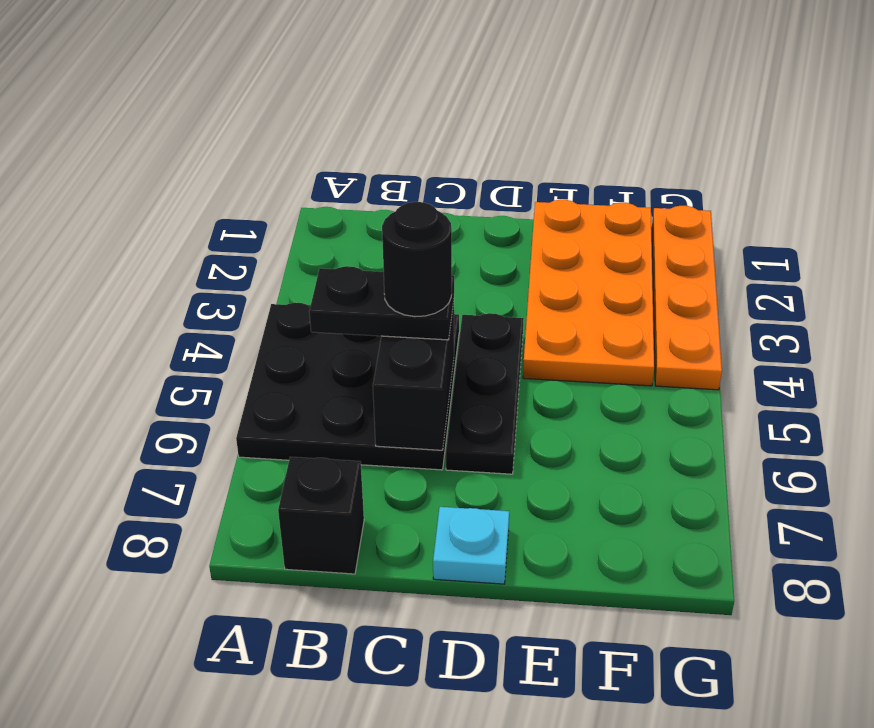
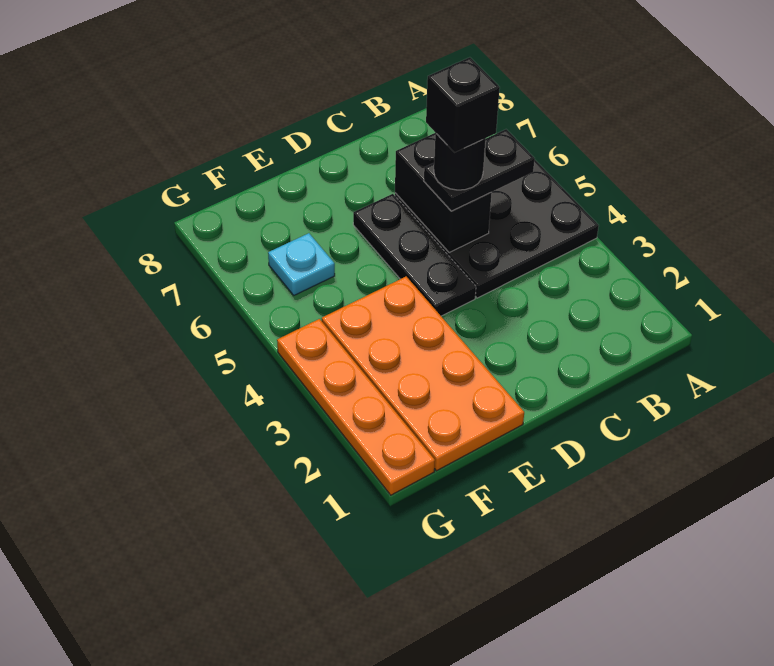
black 1x1 brick [278,457,364,574] -> black 1x1 brick moved to [426,57,500,153]
cyan 1x1 plate [433,507,509,584] -> cyan 1x1 plate moved to [268,233,335,295]

